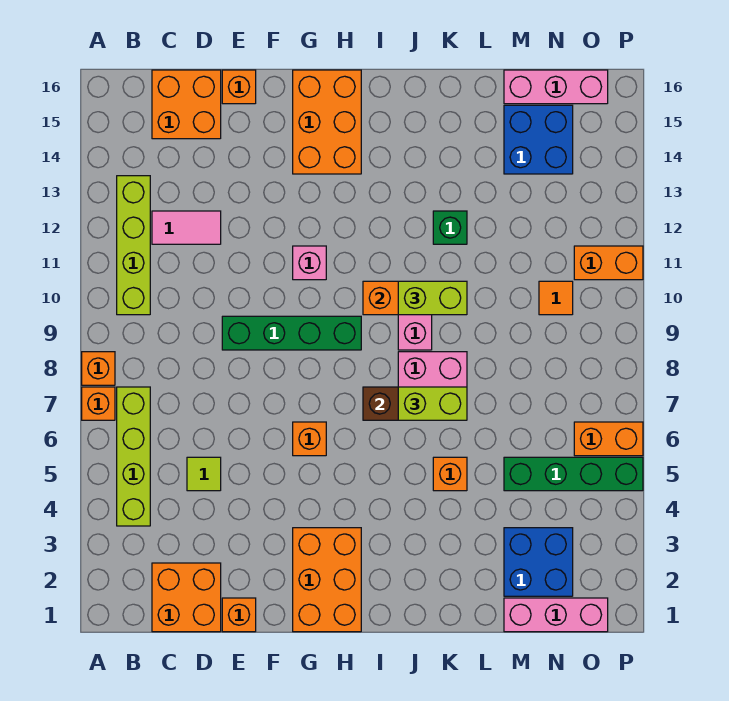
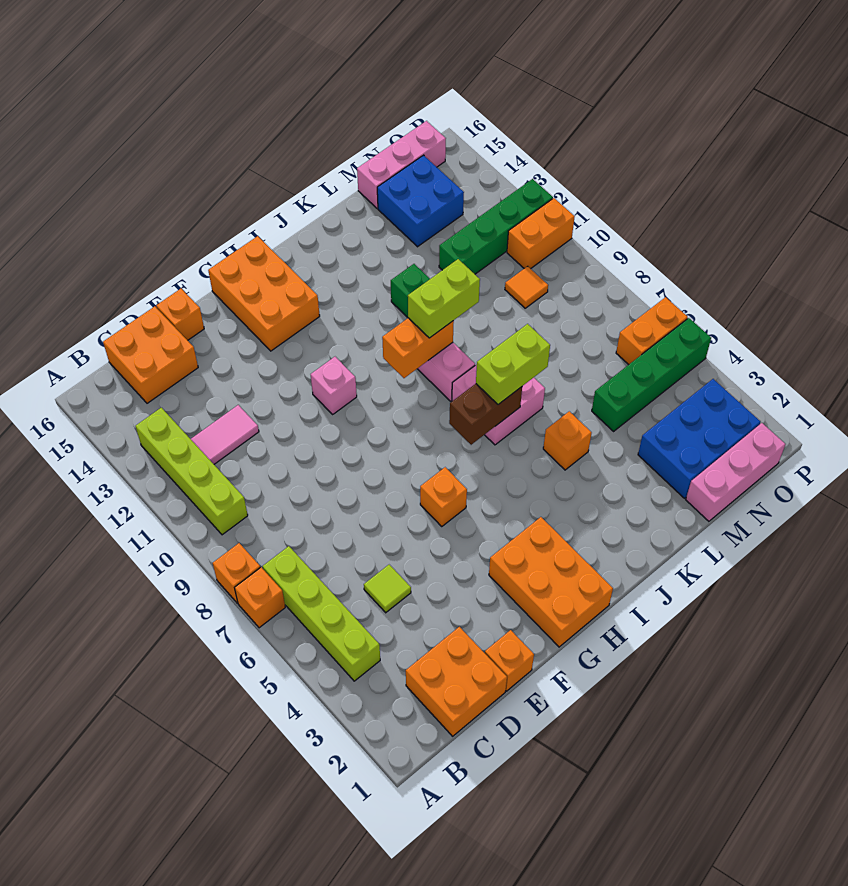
green 1x4 brick [222,316,361,350] -> green 1x4 brick moved to [439,179,553,274]
blue 2x2 brick [504,528,573,596] -> blue 2x3 brick [638,379,761,498]

